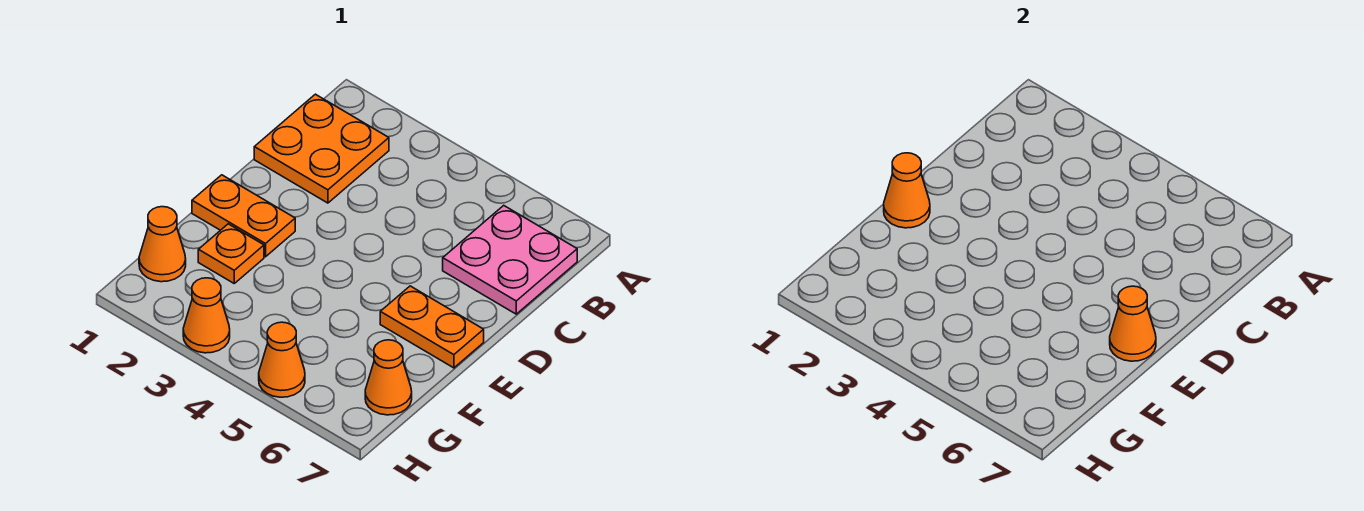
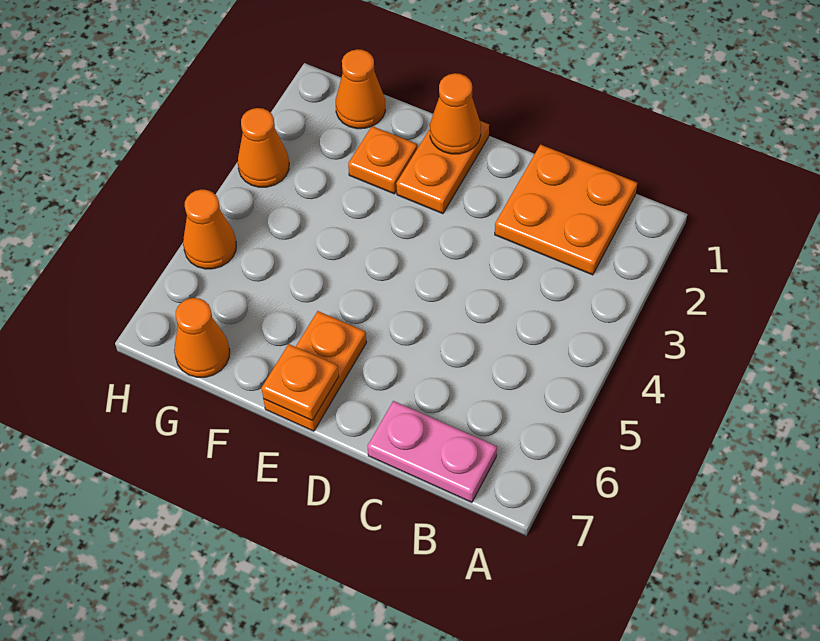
pink 2x2 plate [443,205,577,314] -> pink 1x2 plate [368,401,497,502]
orange 1x1 cone [1110,286,1156,361] -> orange 1x1 plate [261,344,339,420]

